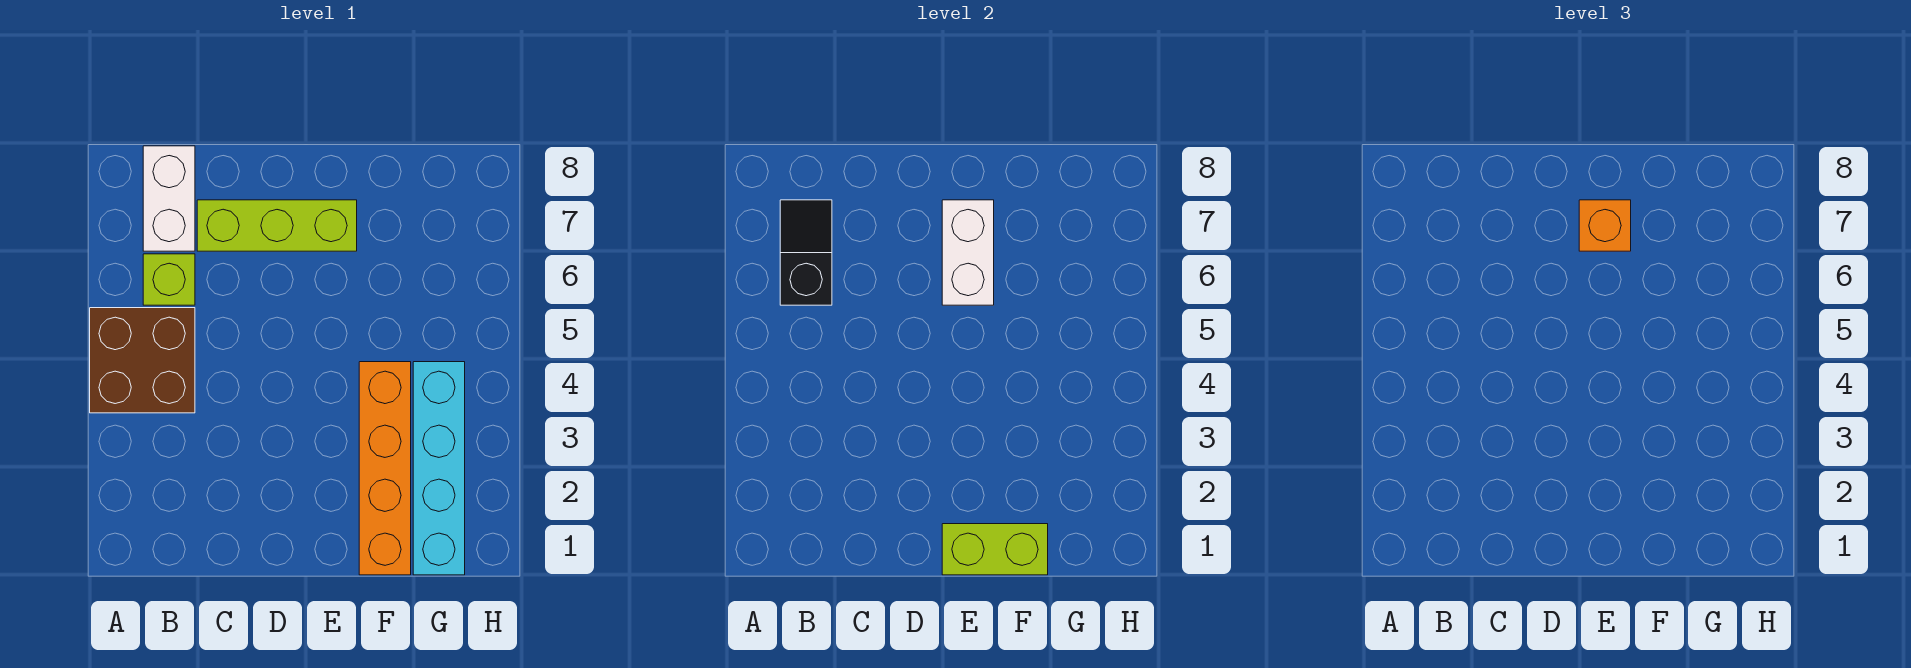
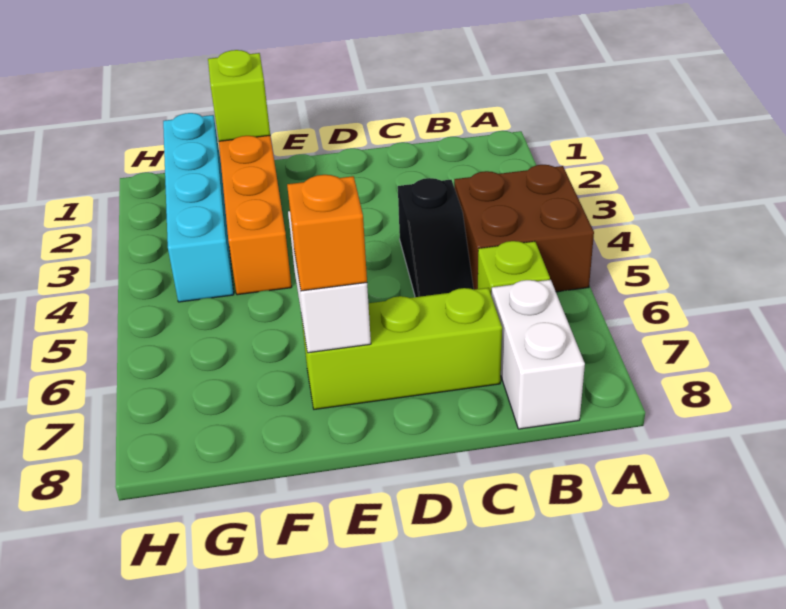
black 1x2 slope [780,200,832,305] -> black 1x2 slope moved to [398,178,474,297]
lime 1x2 brick [942,524,1048,575] -> lime 1x1 brick [208,50,270,141]

